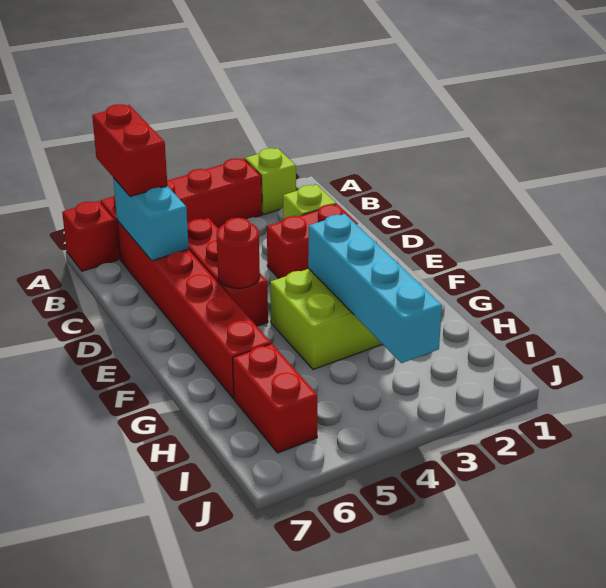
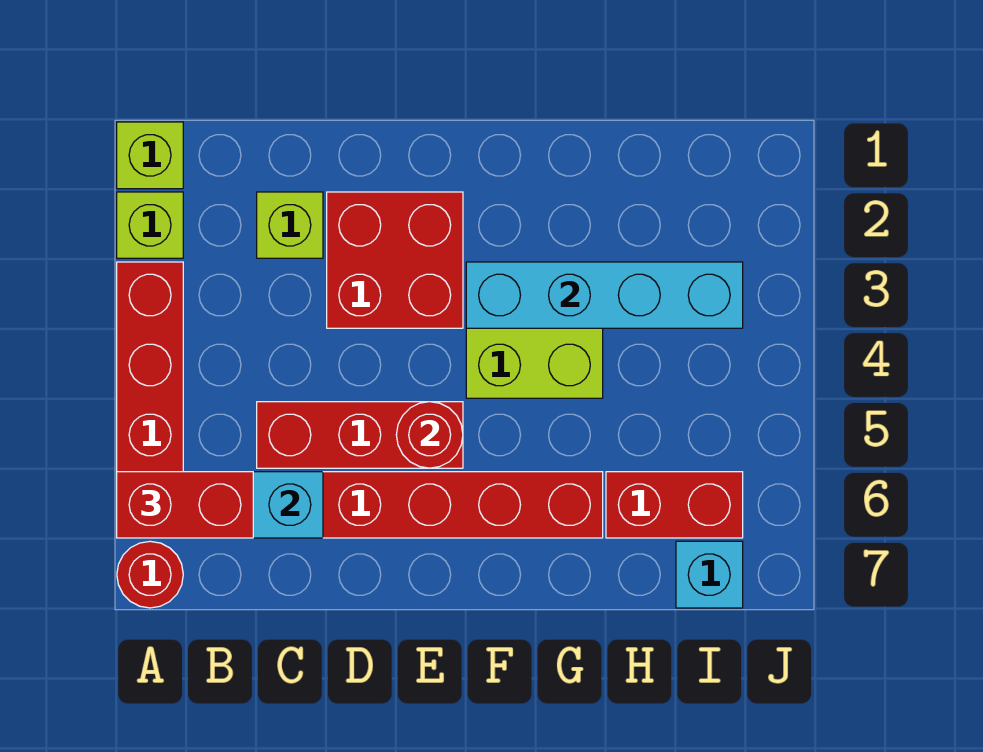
none -> lime 1x1 brick [117,122,183,189]
red 1x1 brick [62,201,118,271] -> red 1x1 round brick [117,541,183,608]
red 1x2 brick [267,204,358,278] -> red 2x2 brick [327,192,463,328]
none -> cyan 1x1 brick [676,541,743,608]

